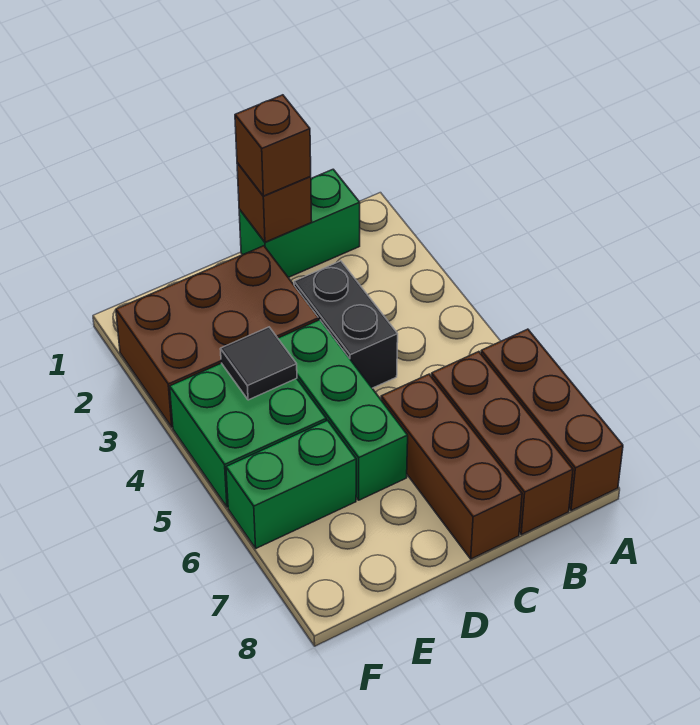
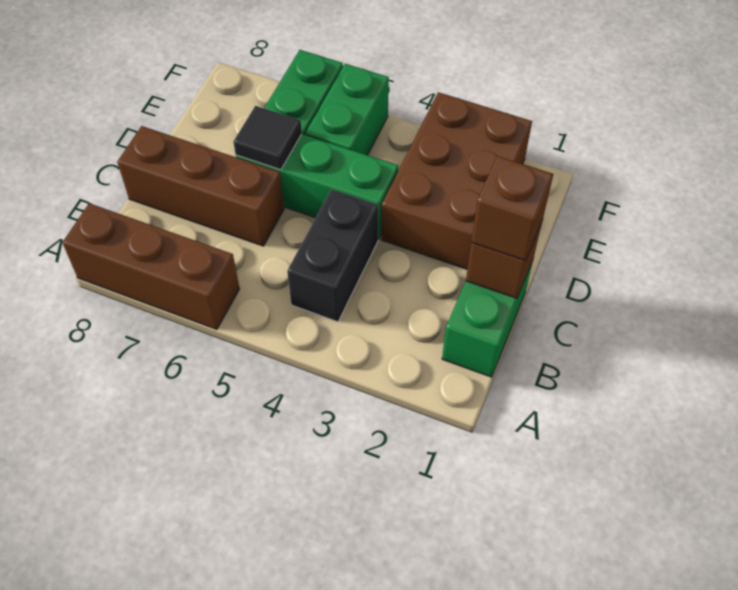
brown 1x3 brick [431,352,573,535] -> none
black 1x2 brick [294,261,398,388] -> black 1x2 brick turned to [287,189,378,322]
green 2x2 brick [170,363,326,507] -> green 1x2 brick [305,64,389,155]
black 1x1 tile [220,327,297,400] -> black 1x1 tile moved to [233,106,302,170]

